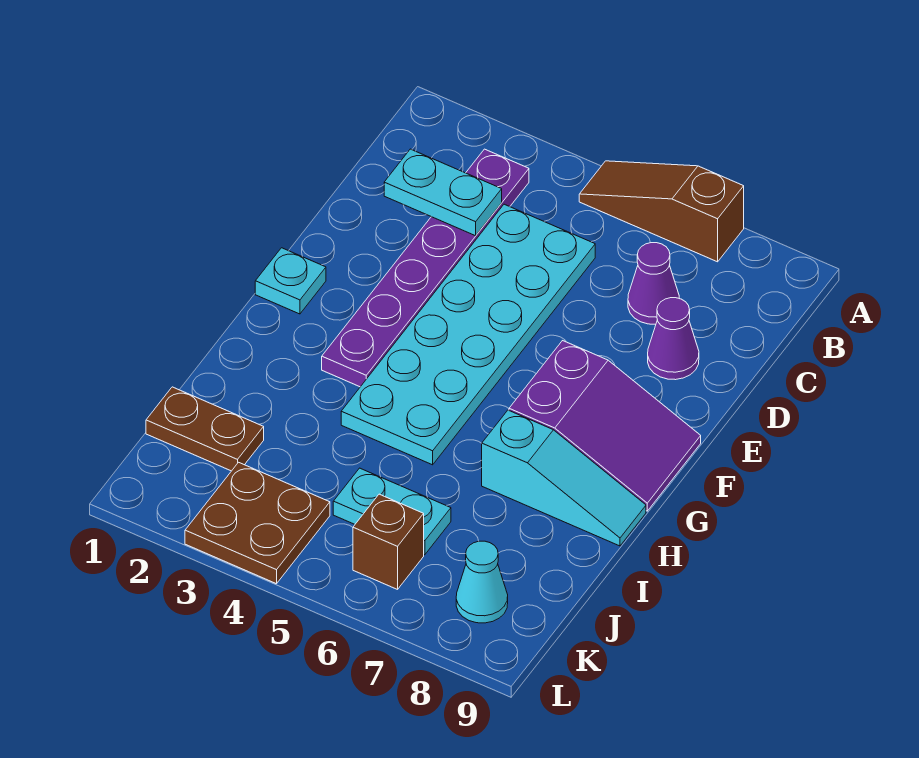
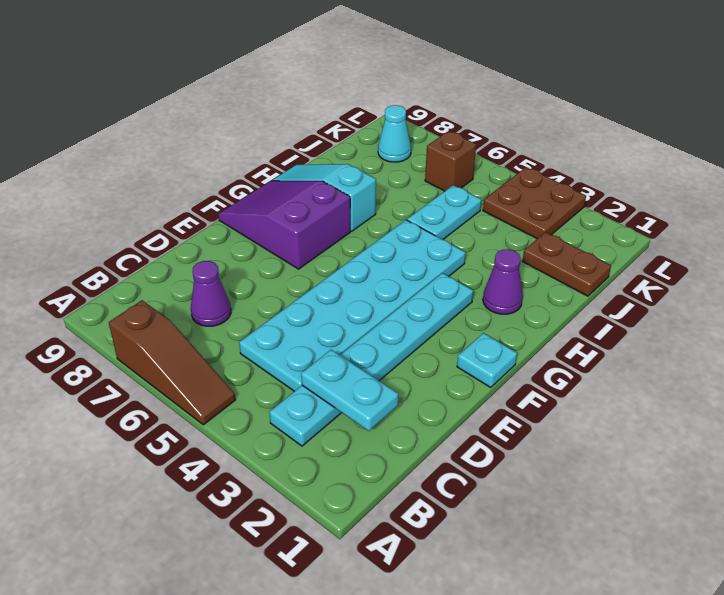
purple 1x6 plate [322,149,529,387] -> cyan 1x6 plate [269,273,473,446]
purple 1x1 cone [648,298,699,380] -> purple 1x1 cone moved to [483,249,523,314]
cyan 1x2 plate [333,468,451,555] -> cyan 1x2 plate turned to [407,185,481,240]

